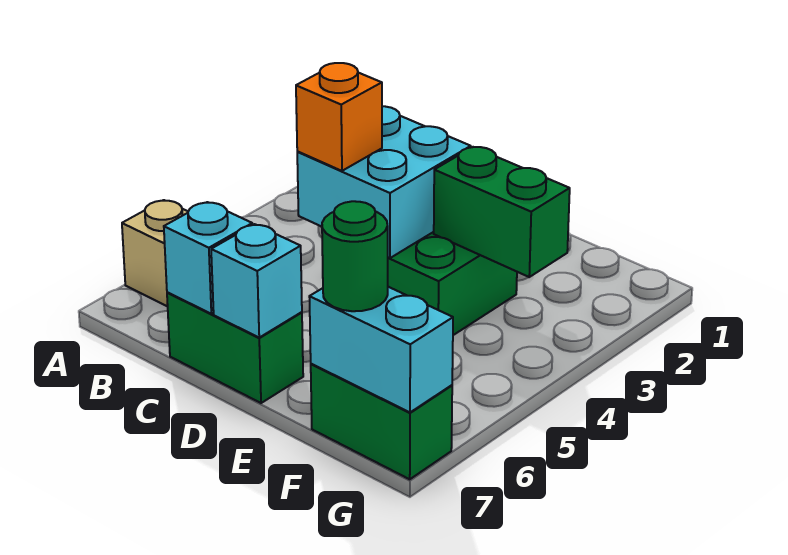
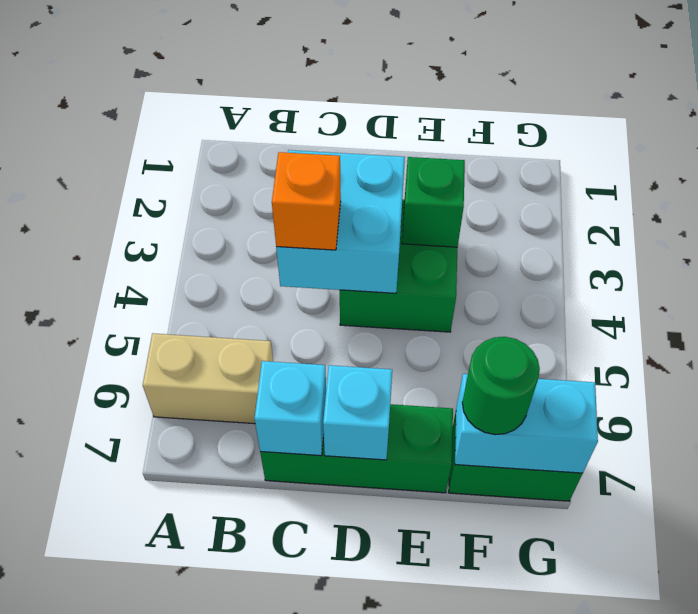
green 1x2 brick [167,292,303,403] -> green 1x3 brick [260,404,453,493]
green 1x2 brick [434,147,570,277] -> green 1x1 brick [402,157,465,247]

